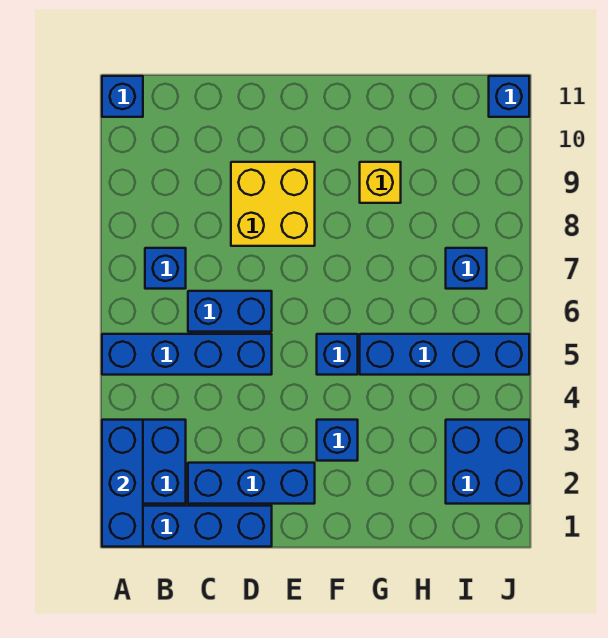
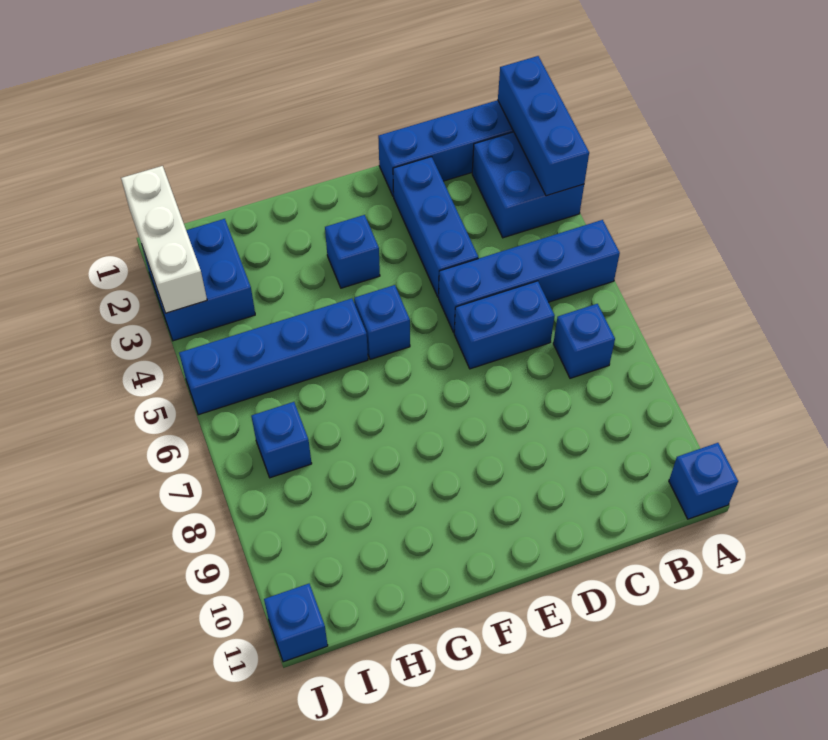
blue 1x3 brick [188,463,315,504] -> blue 1x3 brick turned to [393,157,478,297]
yellow 2x2 brick [231,162,315,246] -> none
yellow 1x1 brick [360,162,401,203] -> none
none -> white 1x3 brick [121,166,207,313]

